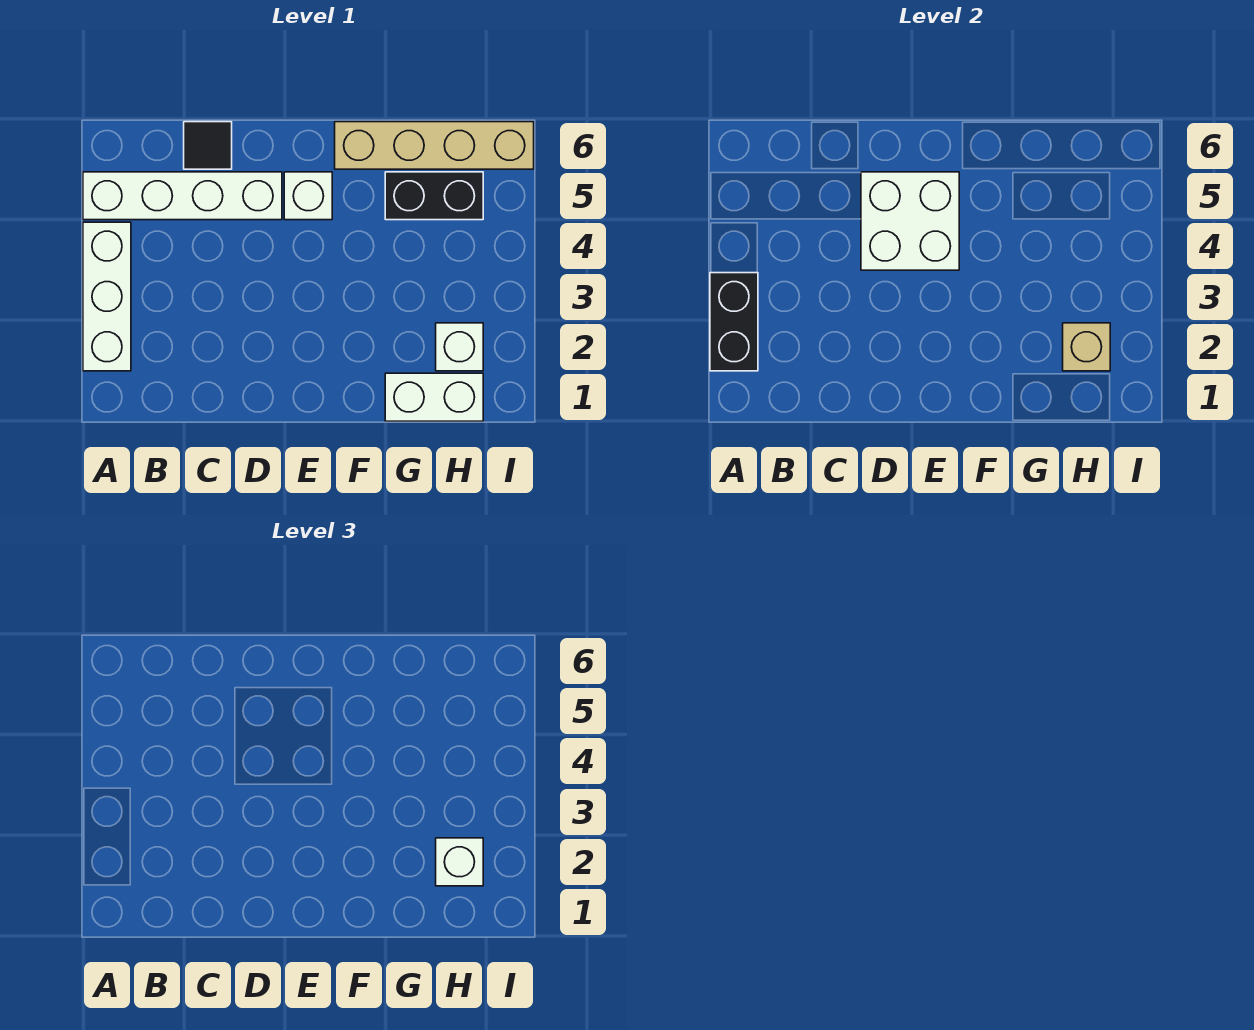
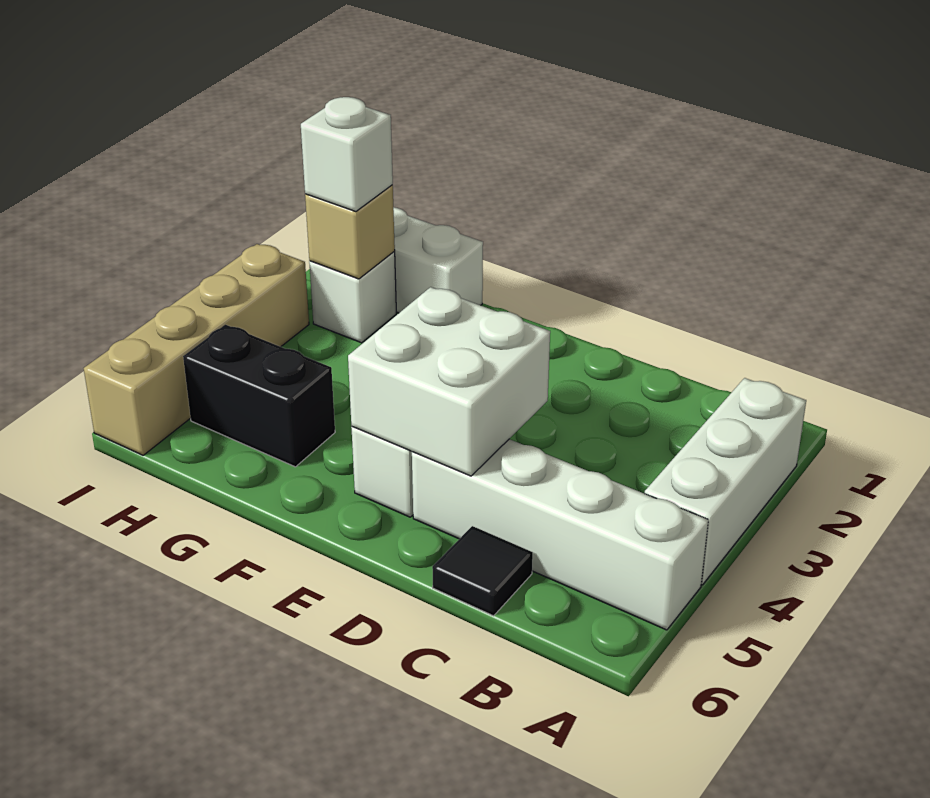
black 1x2 brick [710,273,758,371] -> none
tan 1x4 brick [335,122,534,169] -> tan 1x4 brick turned to [84,244,309,455]

